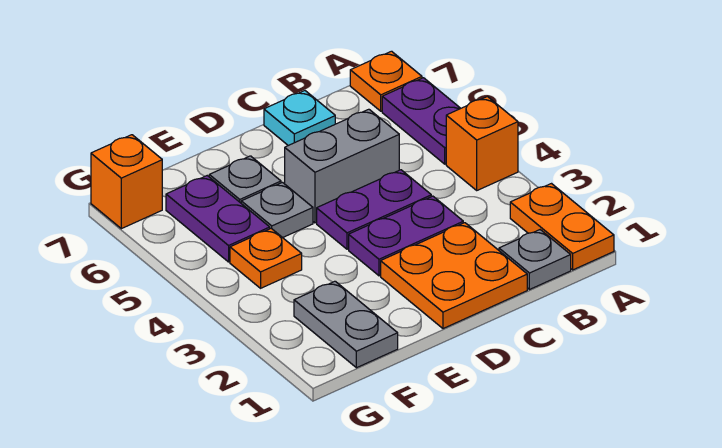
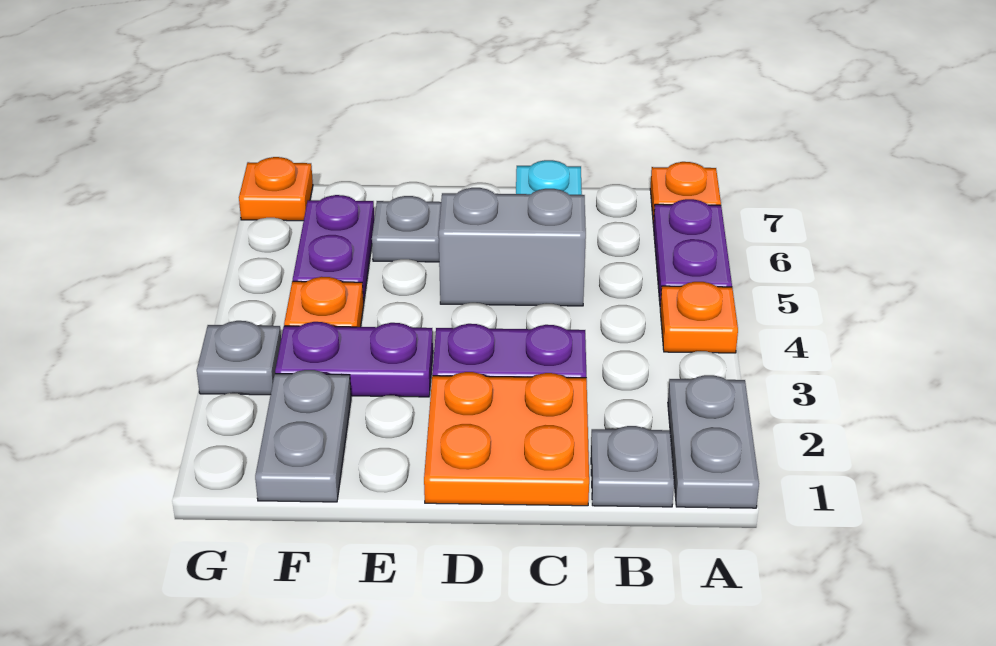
orange 1x2 plate [510,184,614,270] -> grey 1x2 plate [668,375,759,508]
orange 1x1 brick [446,97,518,190] -> orange 1x1 plate [660,282,738,353]
purple 1x2 plate [317,170,431,249] -> purple 1x2 plate moved to [275,322,433,397]
grey 1x1 plate [241,182,313,238] -> grey 1x1 plate moved to [197,321,281,395]
orange 1x1 brick [91,135,162,229] -> orange 1x1 plate [239,157,313,221]

